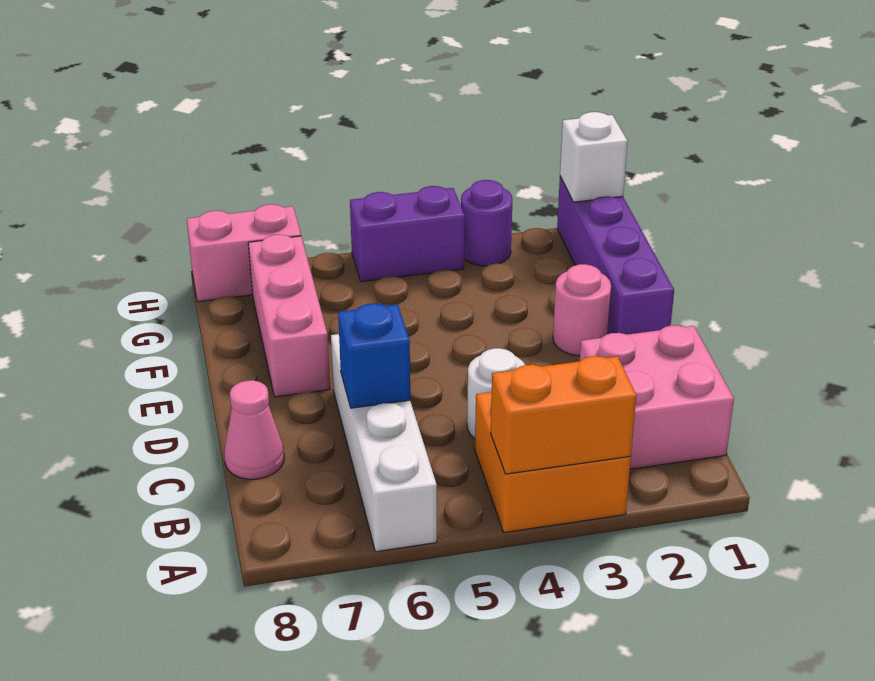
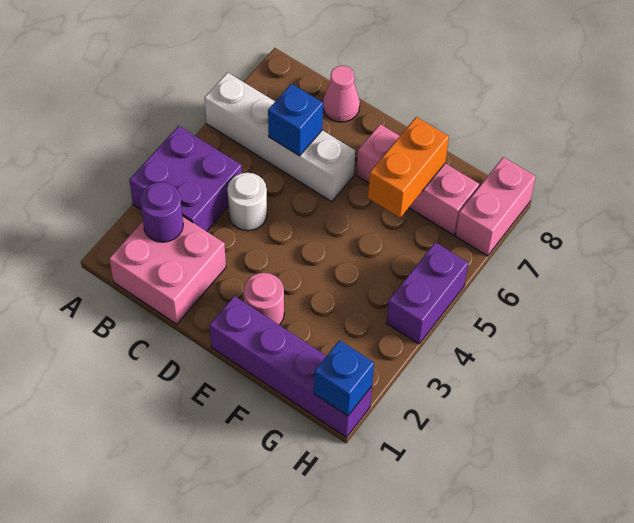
orange 2x2 brick [475,392,631,533] -> purple 2x2 brick [129,126,242,231]
orange 1x2 brick [491,356,636,474] -> orange 1x2 brick moved to [368,117,449,218]
white 1x1 brick [560,112,628,202] -> blue 1x1 brick [314,340,374,416]
purple 1x1 round brick [461,180,512,266] -> purple 1x1 round brick moved to [140,182,183,242]

